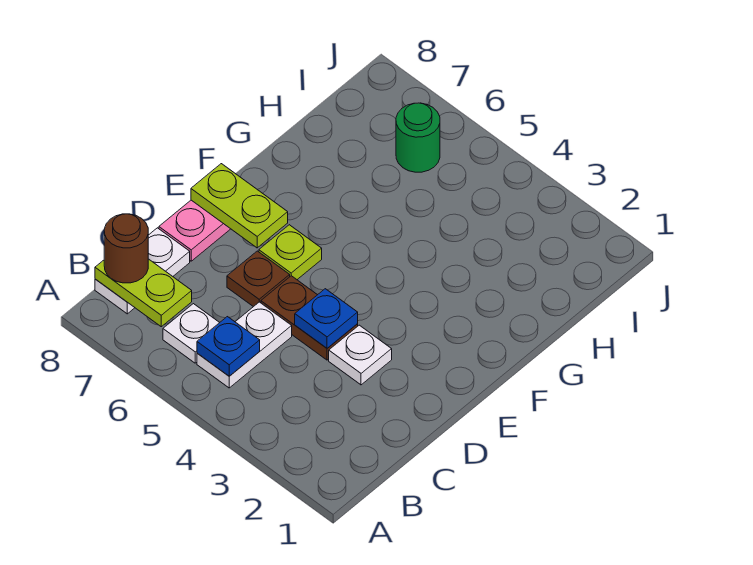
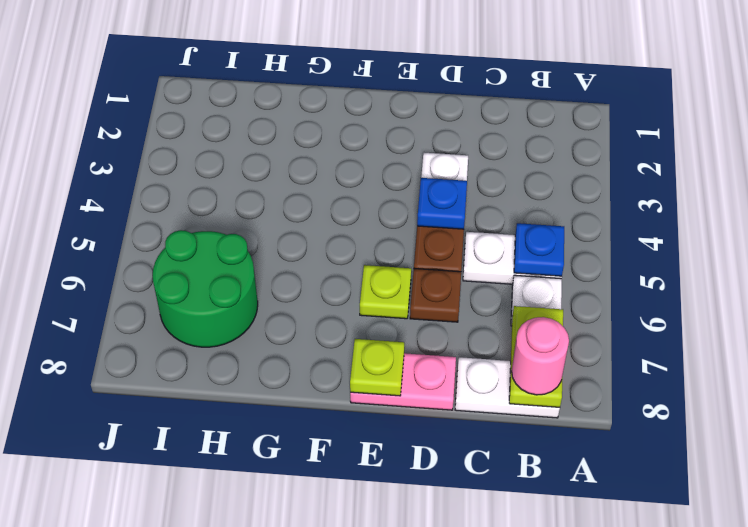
brown 1x1 round brick [104,214,148,283] -> pink 1x1 round brick [512,317,569,395]
lime 1x2 plate [191,164,288,248] -> lime 1x1 plate [350,339,404,396]
green 1x1 round brick [396,103,440,172] -> green 2x2 round brick [153,230,258,347]

